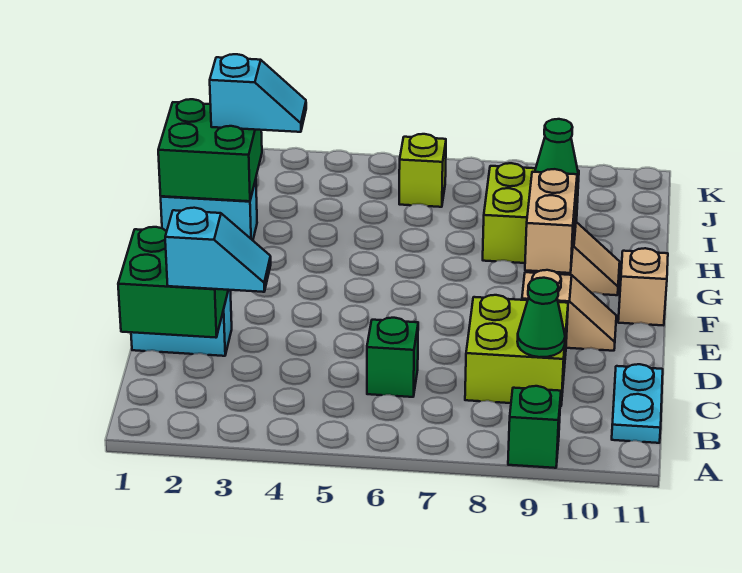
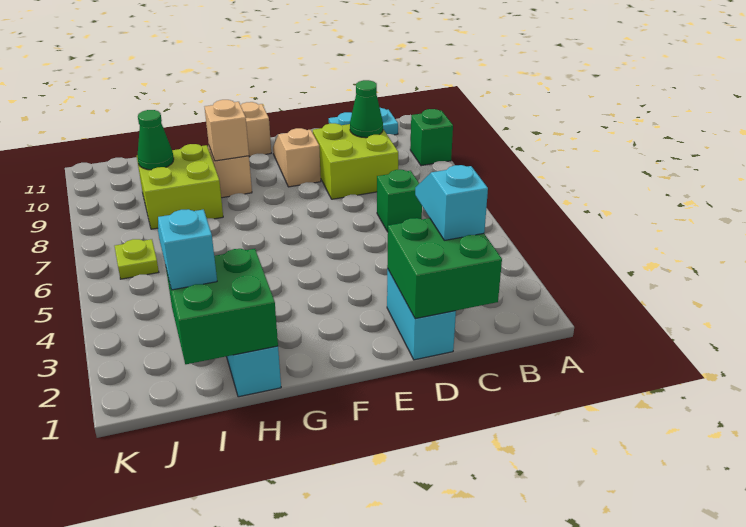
tan 1x2 brick [525,169,577,273] -> tan 1x1 brick [205,100,249,161]
lime 1x1 brick [399,134,446,207] -> lime 1x1 plate [115,239,159,279]

